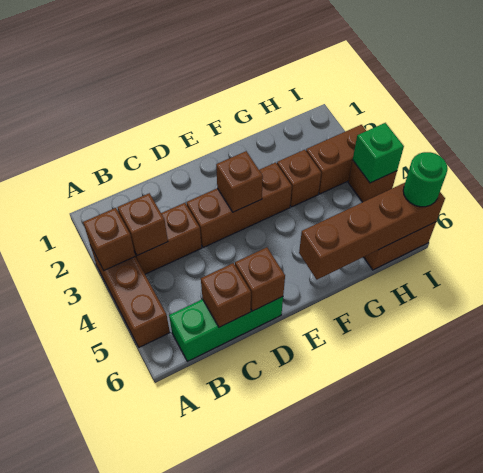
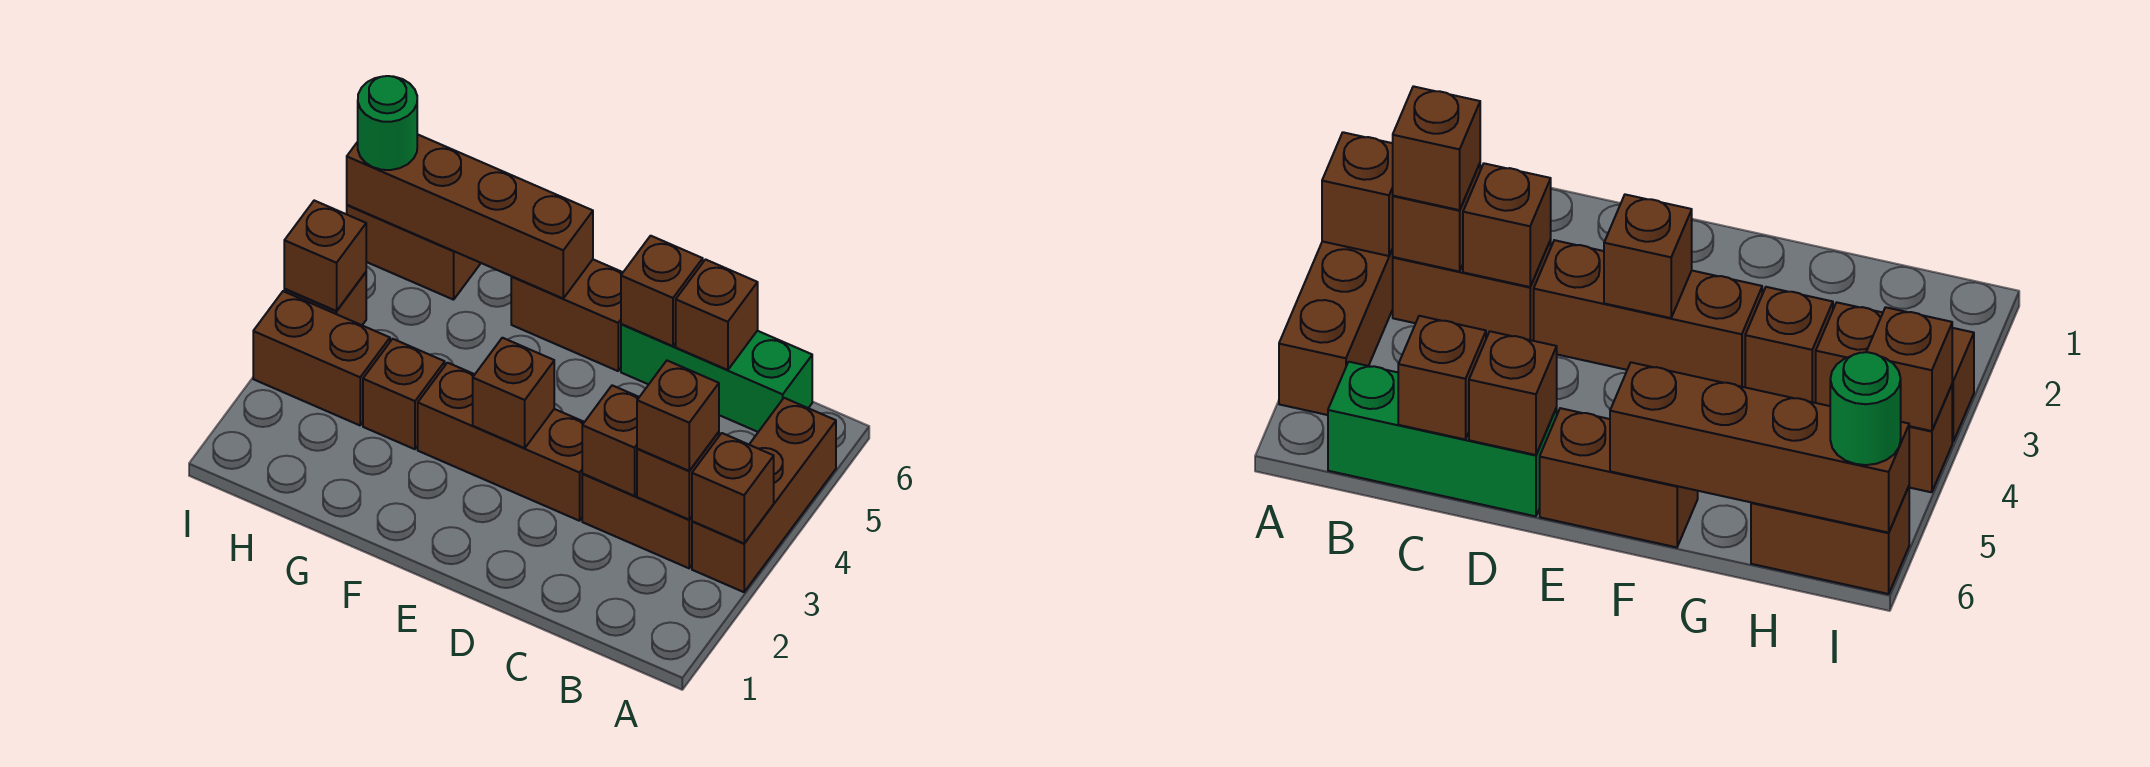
none -> brown 1x1 brick [637,361,719,471]
none -> brown 1x1 brick [582,385,639,496]
none -> brown 1x2 brick [511,260,623,371]
green 1x1 brick [353,123,404,183] -> brown 1x1 brick [284,201,366,311]

